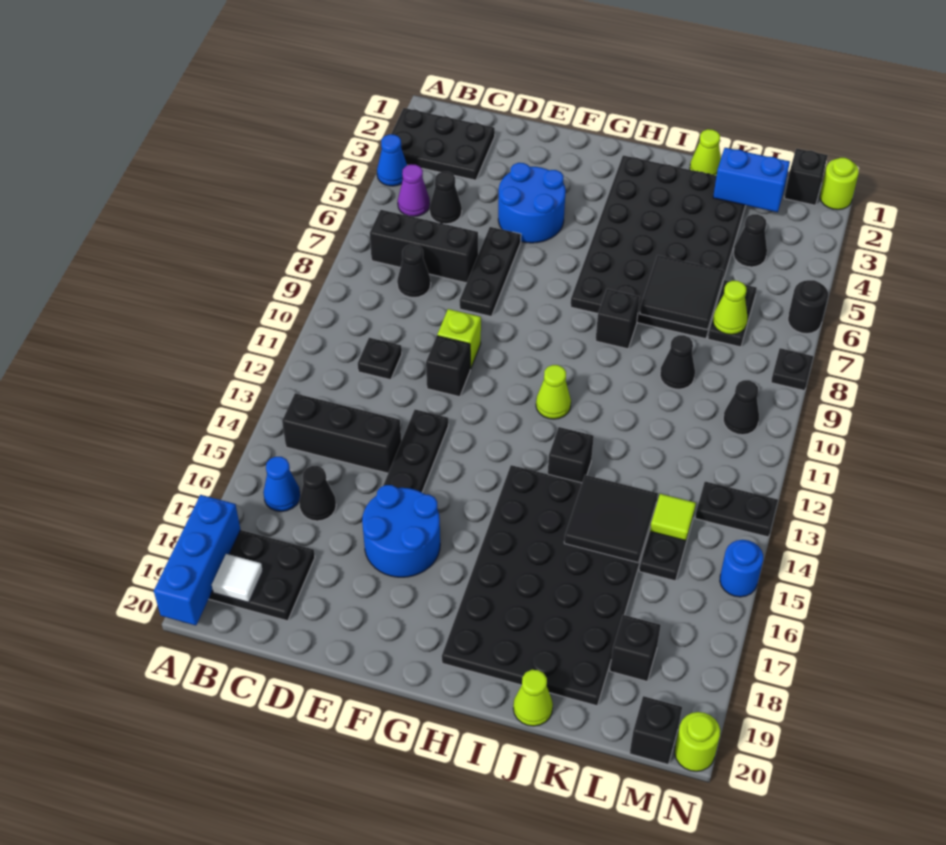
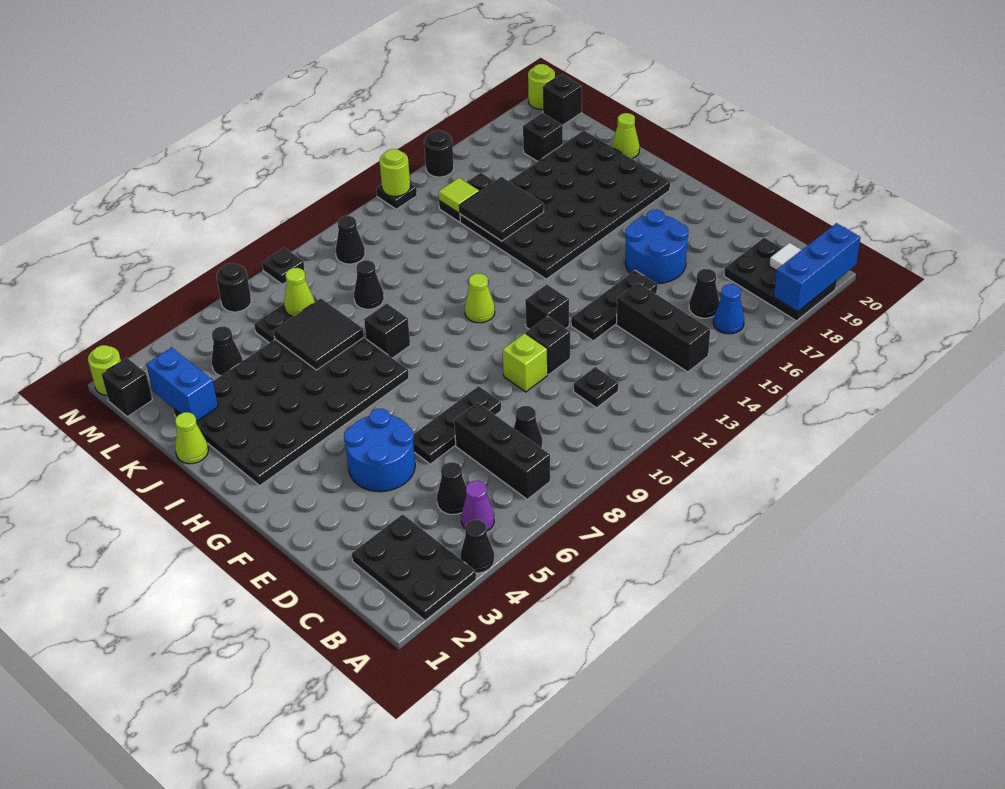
blue 1x1 cone [377,134,407,186] -> black 1x1 cone [461,520,494,573]
black 1x1 brick [548,427,594,483] -> black 1x1 brick moved to [525,284,569,329]
black 1x2 plate [695,482,778,537] -> black 1x1 plate [376,183,417,209]
none -> lime 1x1 round brick [379,149,410,196]
blue 1x1 round brick [720,540,763,597] -> black 1x1 round brick [424,130,454,177]

